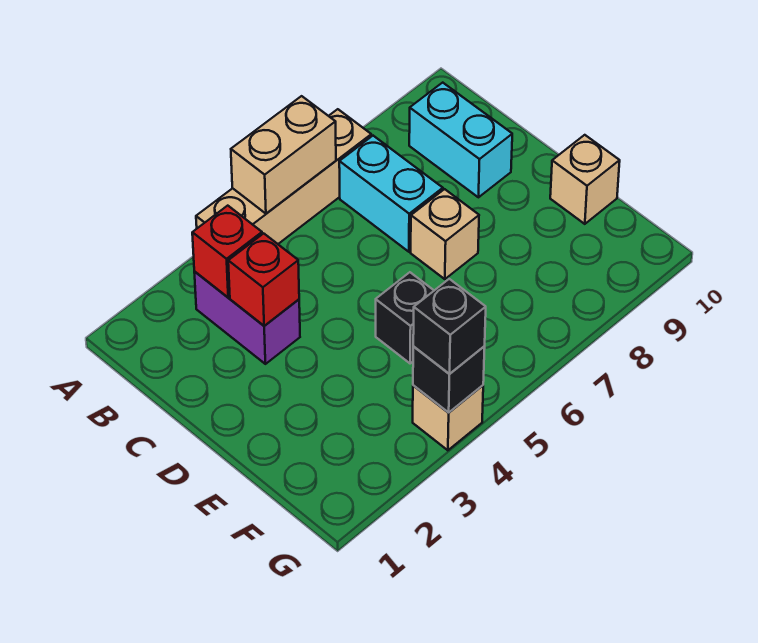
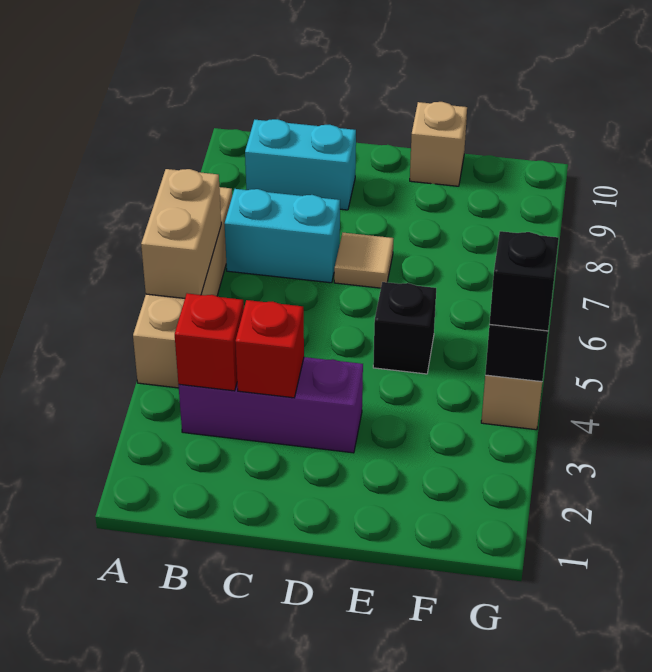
purple 1x2 brick [194,272,300,364] -> purple 1x3 brick [178,357,363,453]
tan 1x1 brick [411,189,479,279] -> tan 1x1 tile [334,233,394,288]

